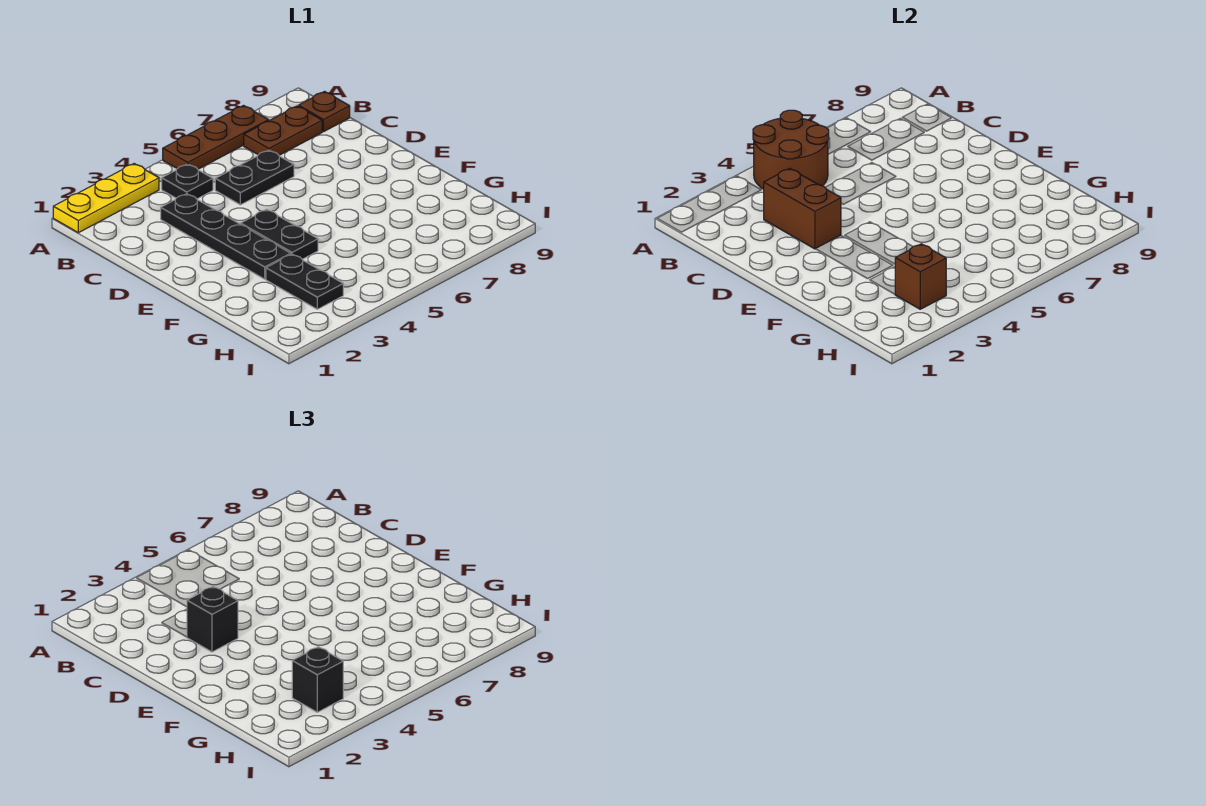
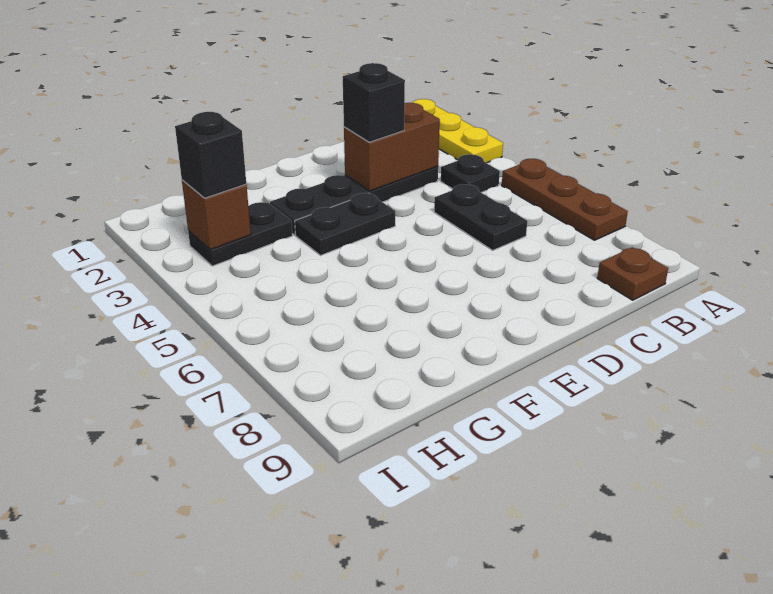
brown 2x2 round brick [753,110,829,189] -> none
brown 1x2 plate [244,106,322,155] -> none

